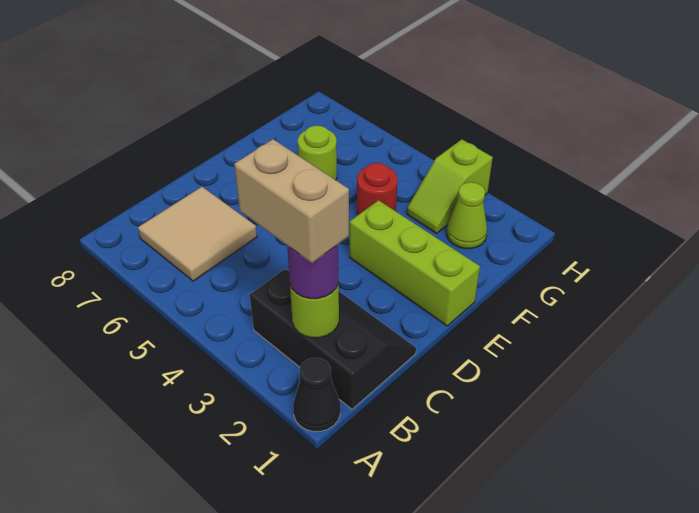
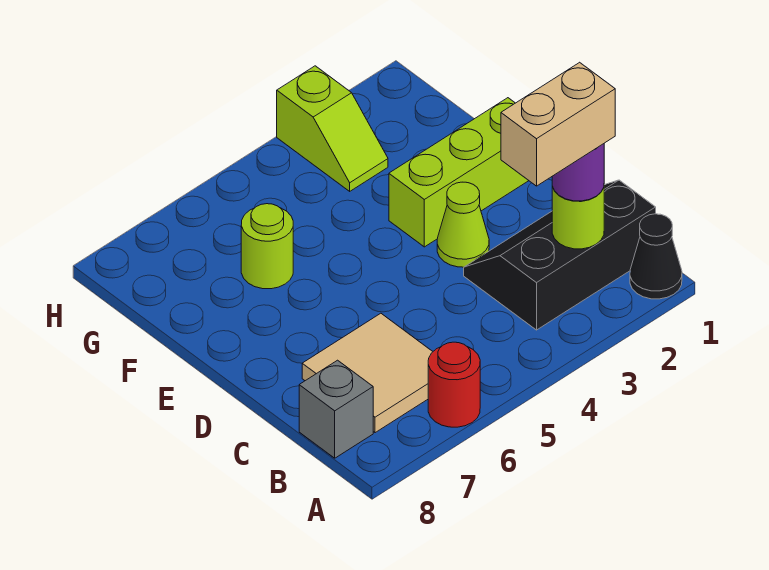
none -> grey 1x1 brick [299,360,373,458]
red 1x1 round brick [357,163,397,216] -> red 1x1 round brick moved to [428,342,480,427]
lime 1x1 cone [446,182,487,249] -> lime 1x1 cone moved to [437,182,489,267]

